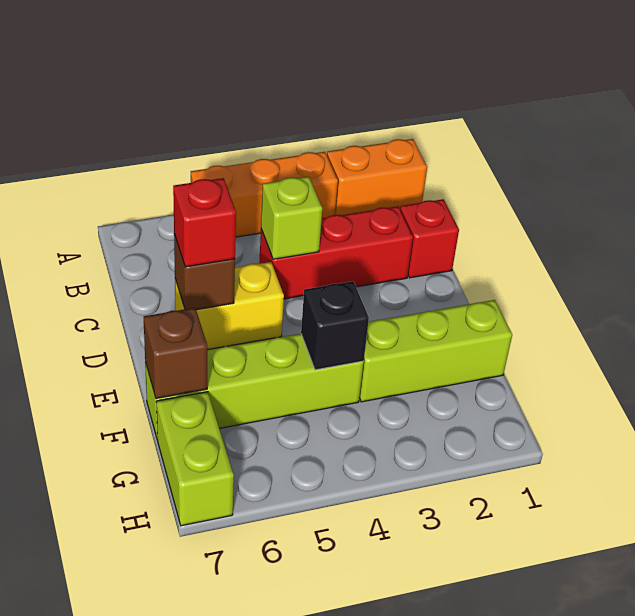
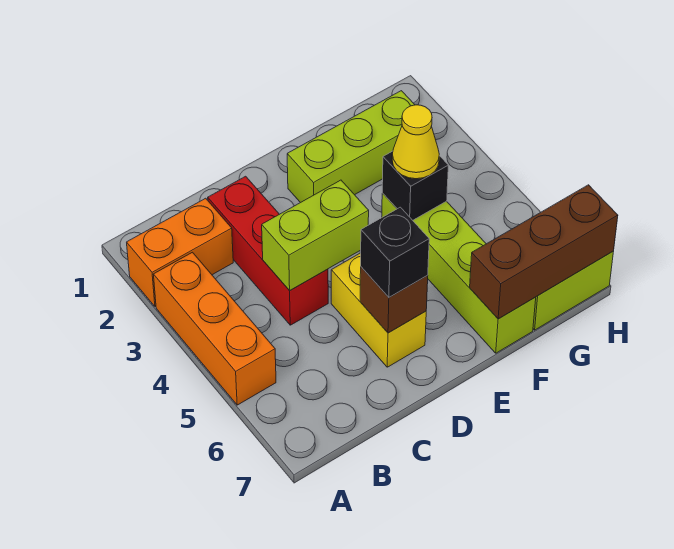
orange 1x2 brick [327,139,427,215] -> orange 1x2 brick turned to [127,198,233,307]
red 1x1 brick [400,199,459,278] -> none
lime 1x1 brick [261,177,322,259] -> lime 1x2 brick [262,180,369,291]
red 1x1 brick [173,178,236,267] -> black 1x1 brick [360,207,429,297]
lime 1x3 brick [359,300,512,402] -> lime 1x3 brick turned to [287,91,415,203]
none -> yellow 1x1 cone [392,105,439,179]
brown 1x1 brick [144,308,207,399] -> brown 1x3 brick [470,185,618,319]

